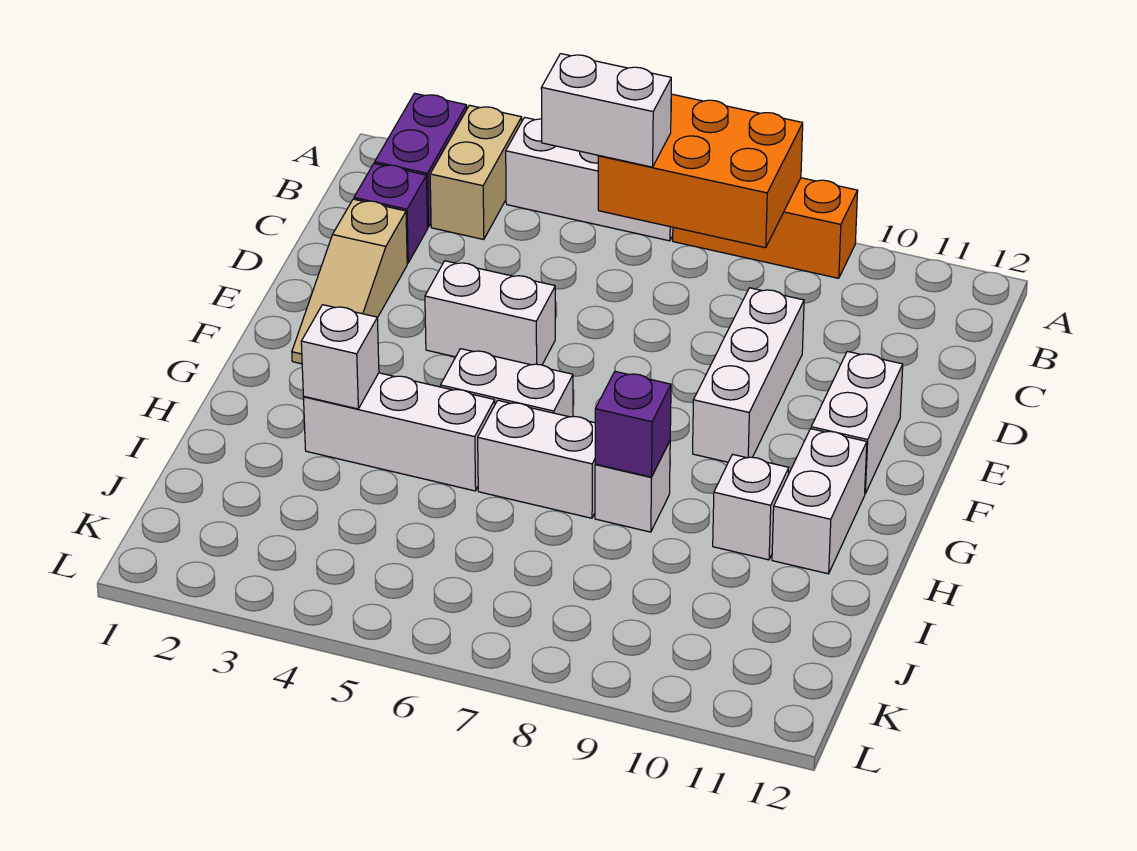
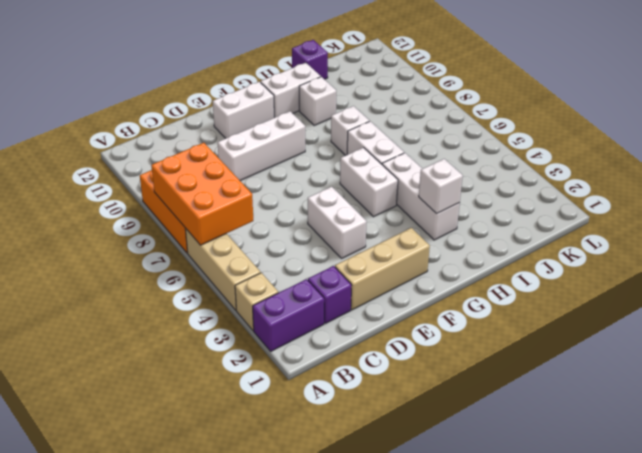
tan 1x2 brick [430,105,522,240] -> tan 1x1 brick [235,273,278,331]
white 1x3 brick [506,117,673,241] -> tan 1x3 brick [185,228,261,310]
white 1x2 brick [541,54,671,167] -> none
tan 1x3 slope [292,199,407,364] -> tan 1x3 brick [335,228,430,310]
purple 1x1 brick [595,371,671,477] -> purple 1x1 brick moved to [292,40,328,79]

